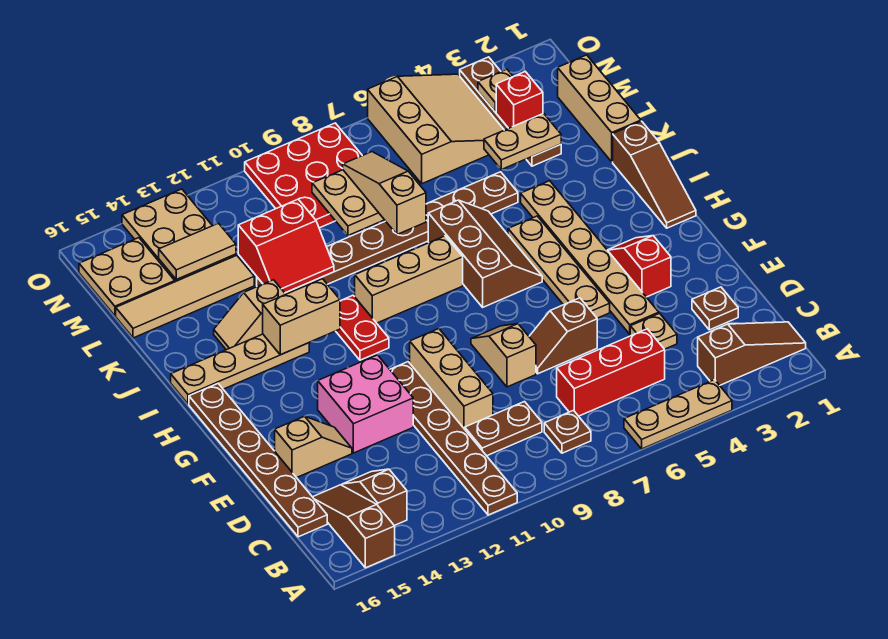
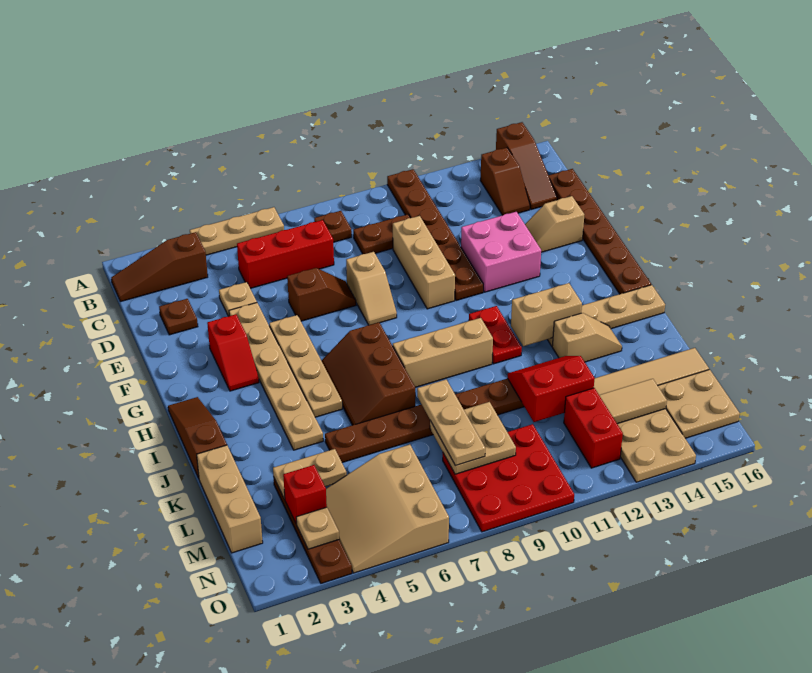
tan 1x3 slope [343,152,426,235] -> tan 1x3 plate [417,380,485,466]
none -> red 1x2 brick [564,388,623,468]

